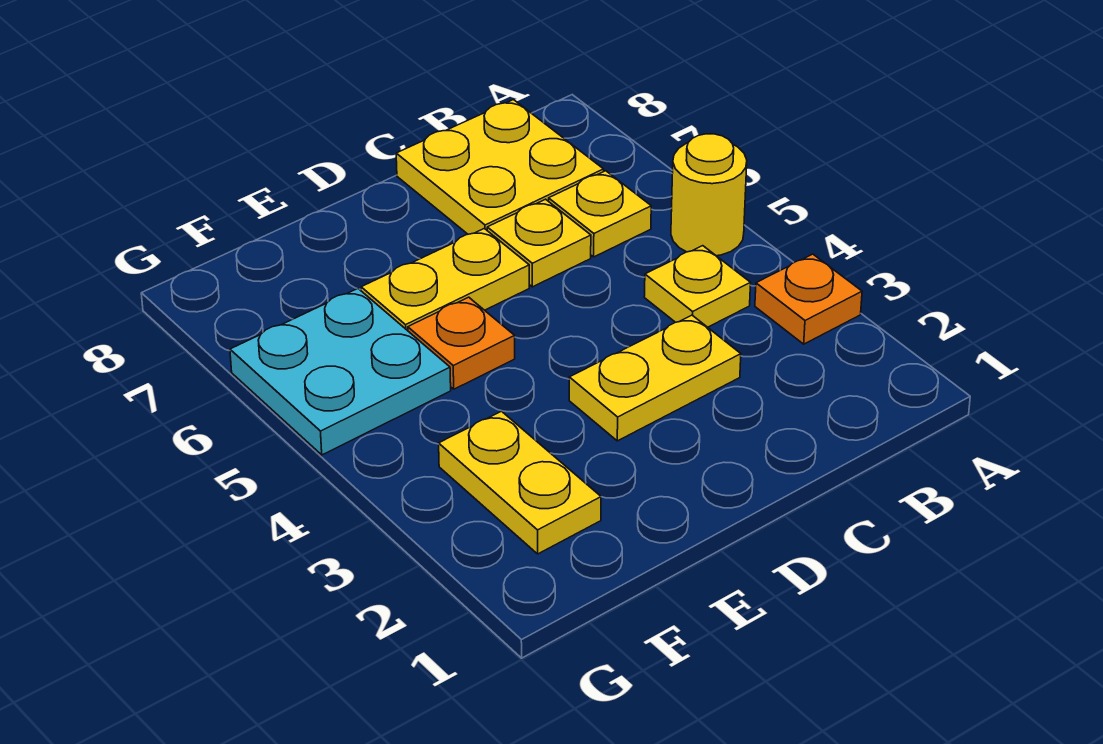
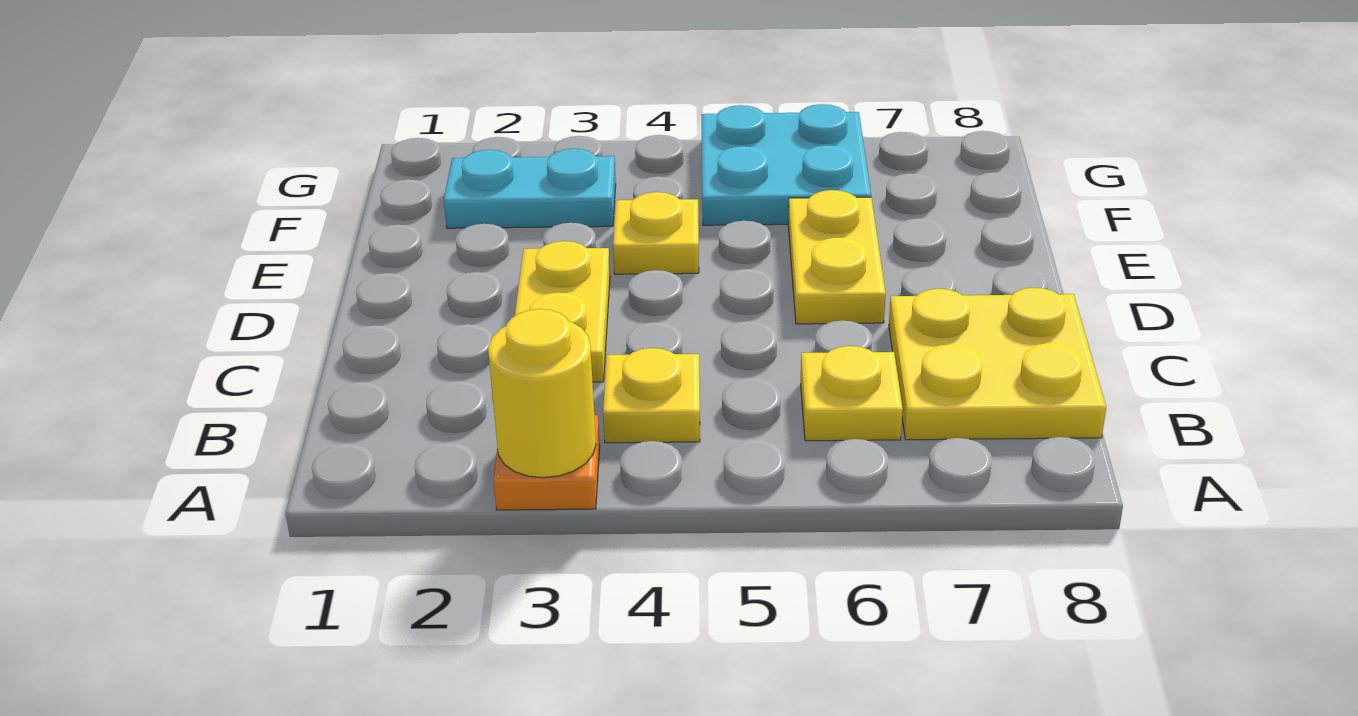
yellow 1x1 round brick [671,134,747,256] -> yellow 1x1 round brick moved to [488,309,596,478]
yellow 1x1 plate [487,199,591,287] -> yellow 1x1 plate moved to [613,192,699,274]
orange 1x1 plate [408,297,515,389] -> none
yellow 1x2 plate [439,411,601,554] -> cyan 1x2 plate [444,149,616,228]

